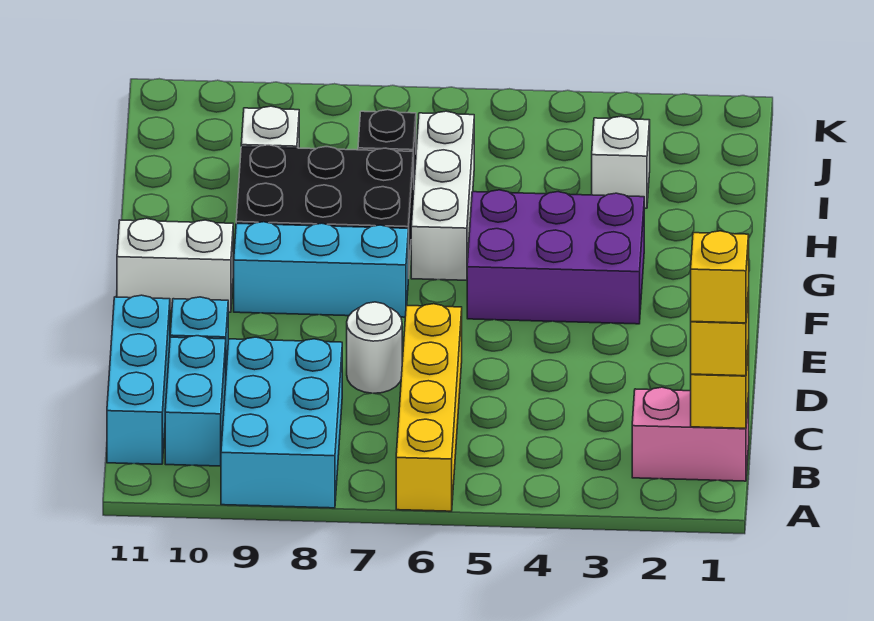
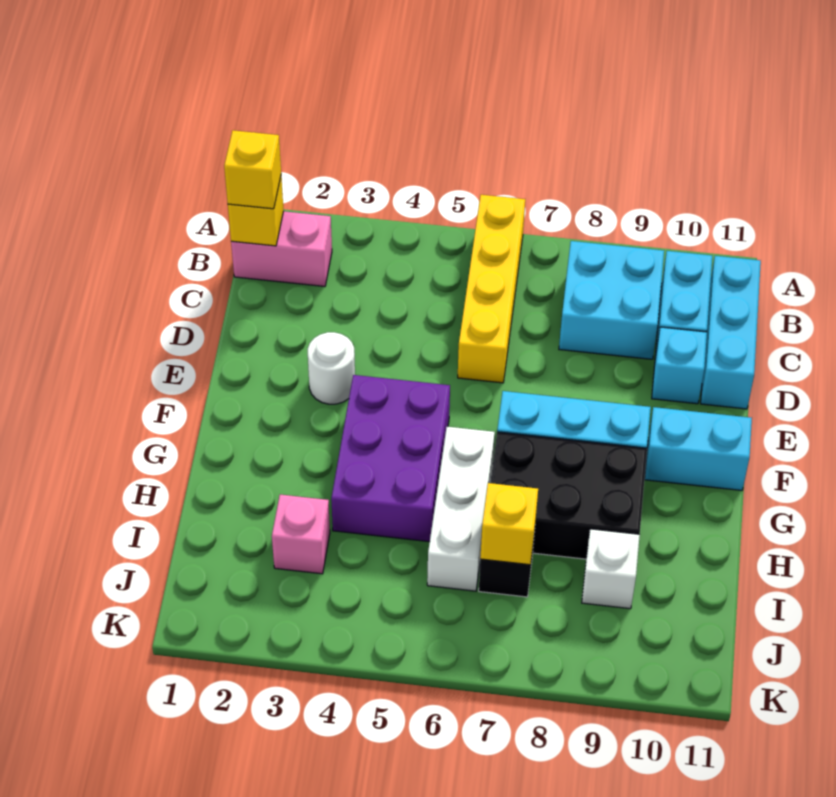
cyan 2x3 brick [221,337,342,508] -> cyan 2x2 brick [559,241,664,359]
yellow 1x1 brick [691,231,749,323] -> yellow 1x1 brick moved to [480,483,538,565]
white 1x1 round brick [347,302,402,393] -> white 1x1 round brick moved to [308,332,355,404]
purple 2x3 brick [467,190,644,324] -> purple 2x3 brick turned to [331,375,450,542]
white 1x2 brick [117,218,233,312] -> cyan 1x2 brick [645,407,752,490]
white 1x1 brick [592,116,650,208] -> pink 1x1 brick [272,495,330,574]

